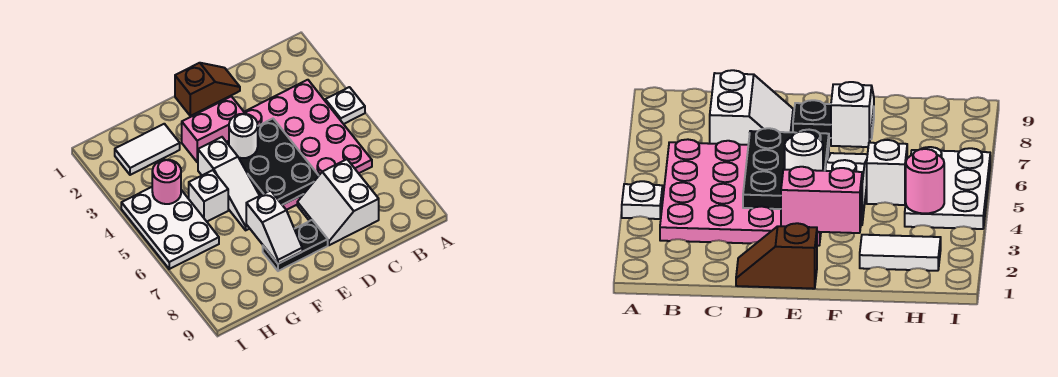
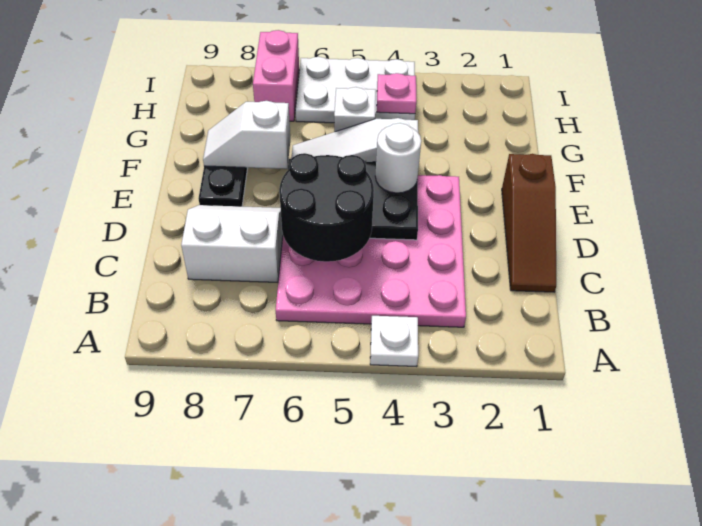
none -> black 2x2 round brick [279,153,374,262]
brown 1x2 slope [175,63,240,116] -> brown 1x3 slope [502,154,556,292]
pink 1x2 brick [182,96,245,162] -> pink 1x2 brick moved to [253,30,299,121]
white 1x2 tile [115,124,180,175] -> none
pink 1x1 round brick [152,160,181,204] -> pink 1x1 plate [377,73,416,114]

